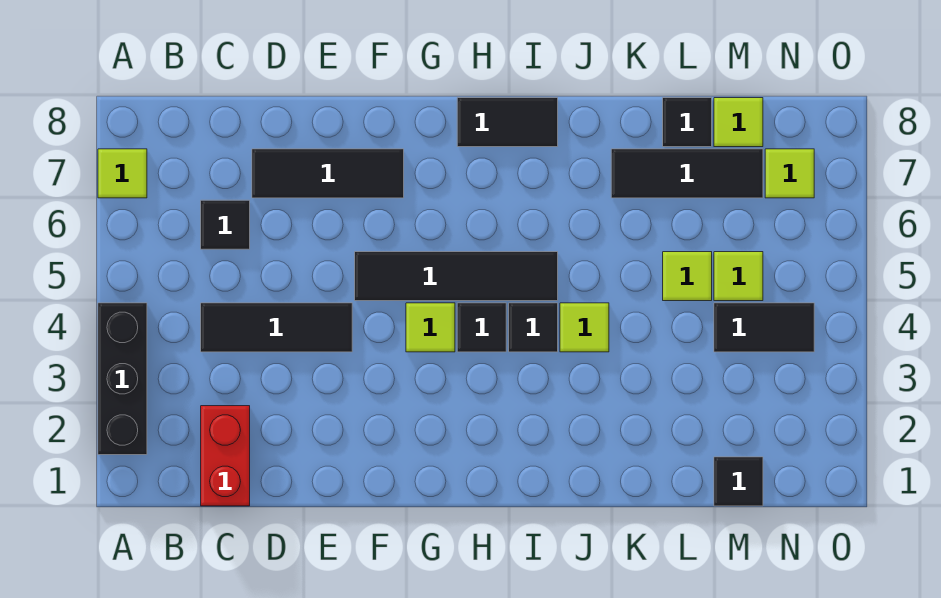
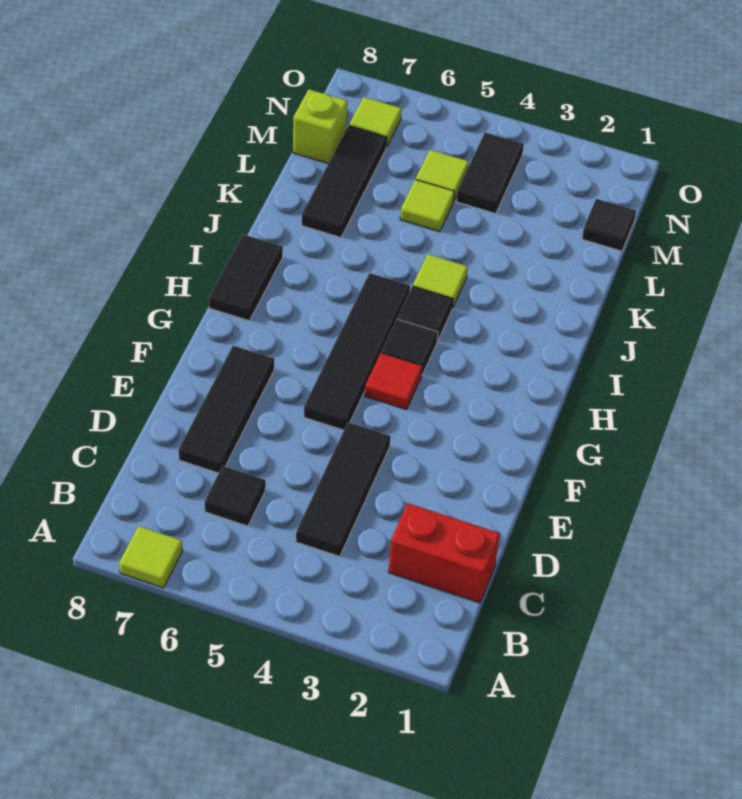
black 1x3 brick [98,303,147,455] -> none
lime 1x1 tile [406,303,455,352] -> red 1x1 tile [365,353,423,410]
black 1x1 tile [663,98,712,147] -> none
lime 1x1 tile [714,98,763,147] -> lime 1x1 brick [293,90,347,163]

